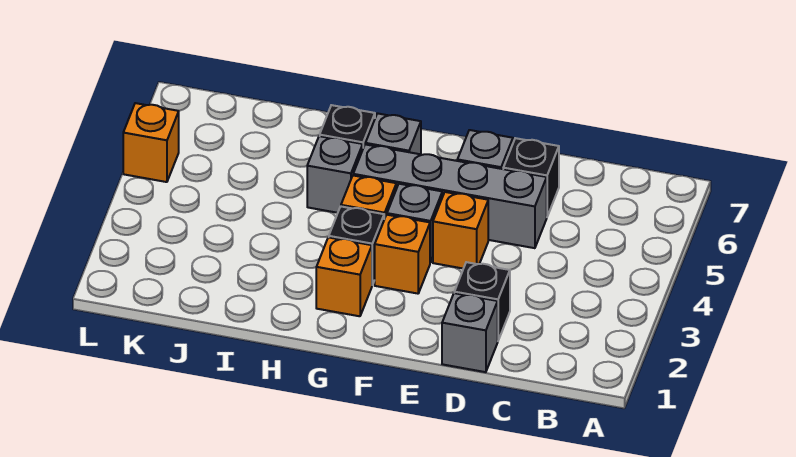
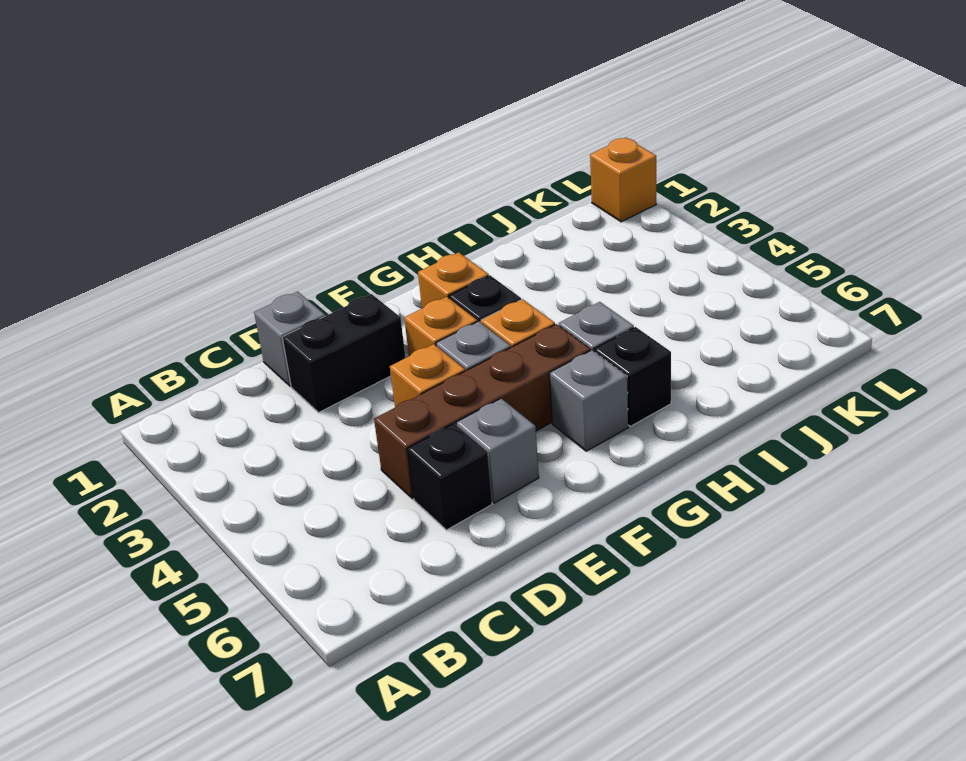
black 1x1 brick [454,262,510,340] -> black 1x2 brick [282,294,406,412]
grey 1x4 brick [353,144,547,248] -> brown 1x4 brick [374,324,590,499]
orange 1x1 brick [123,103,179,182] -> orange 1x1 brick moved to [590,138,656,222]

